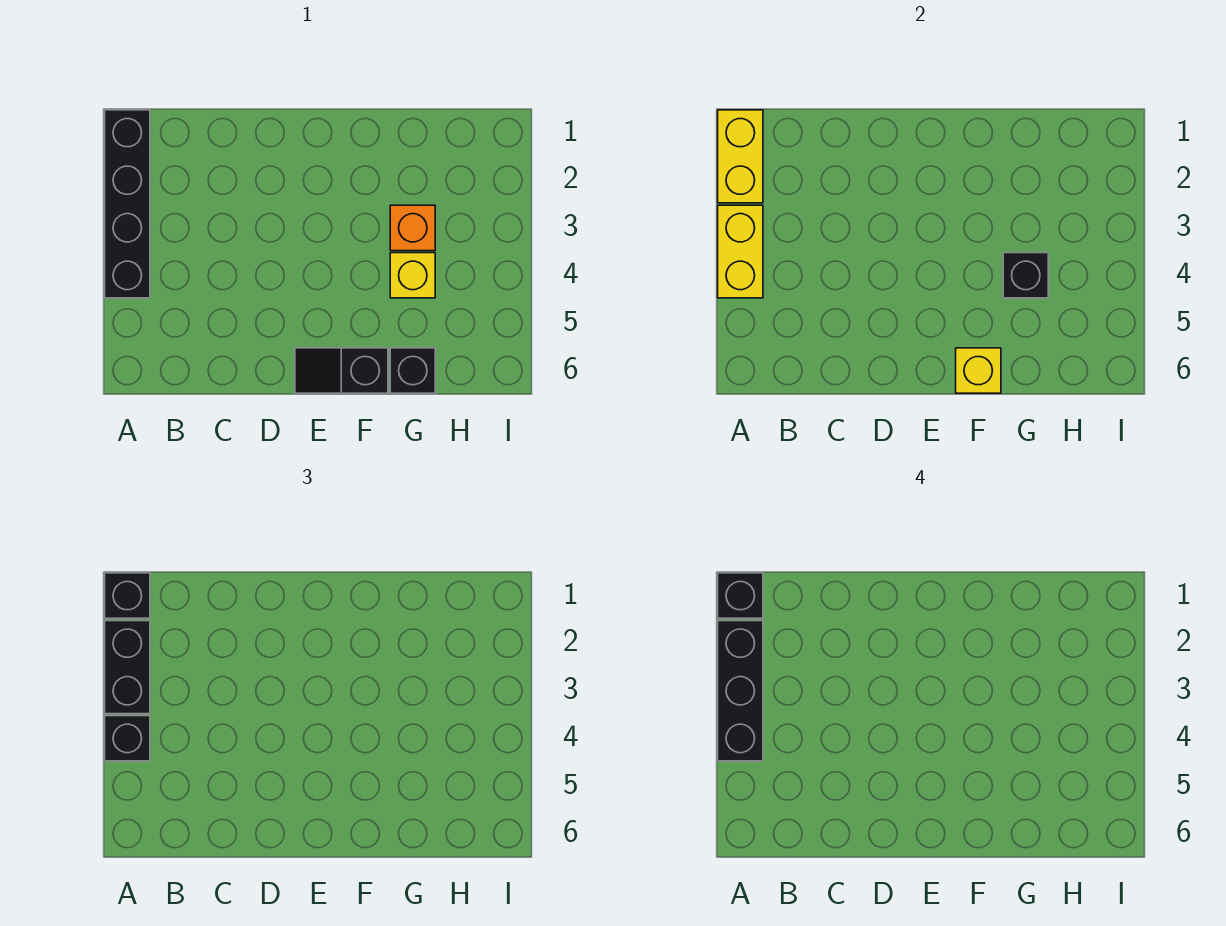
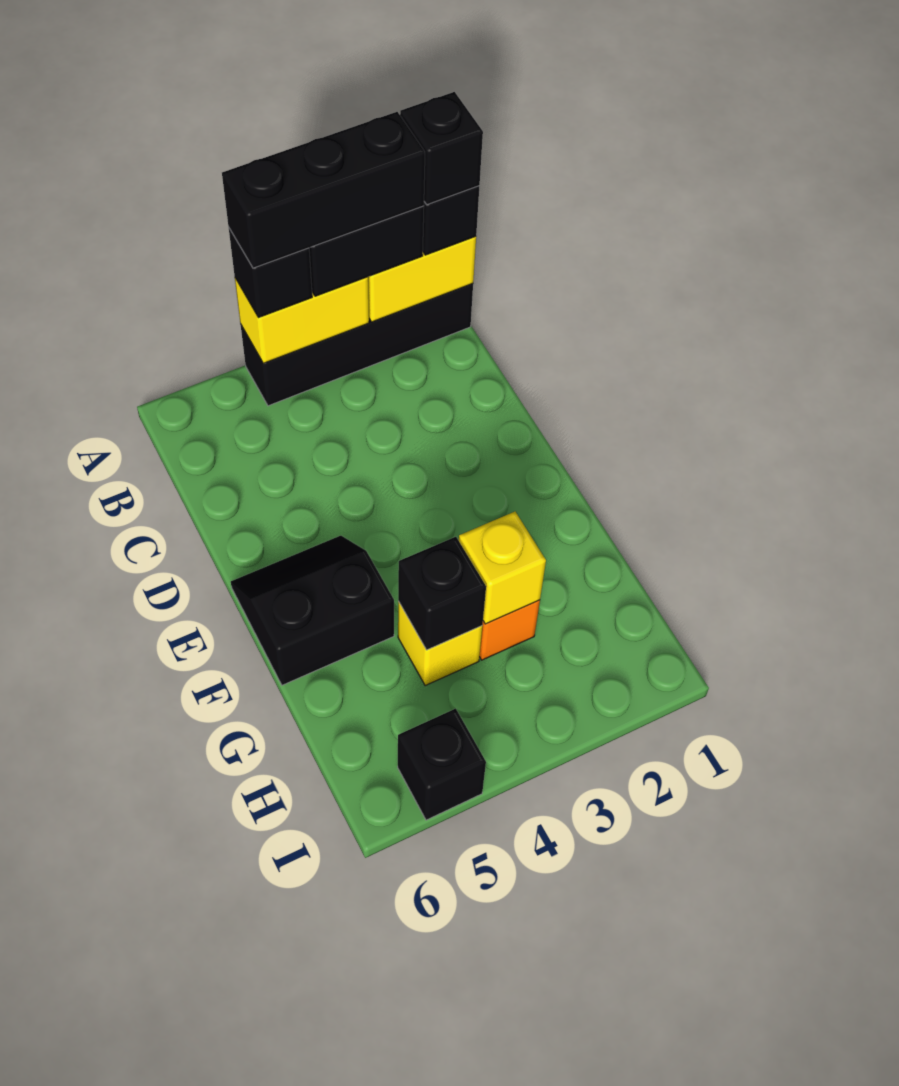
black 1x2 slope [295,348,388,393] -> black 2x2 slope [231,536,394,685]
yellow 1x1 brick [956,348,1001,393] -> yellow 1x1 brick moved to [459,512,546,624]
black 1x1 brick [390,348,435,393] -> black 1x1 brick moved to [398,709,486,820]

